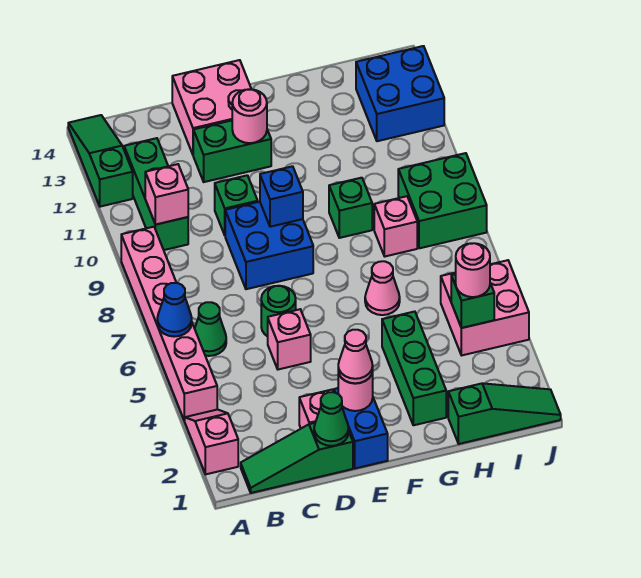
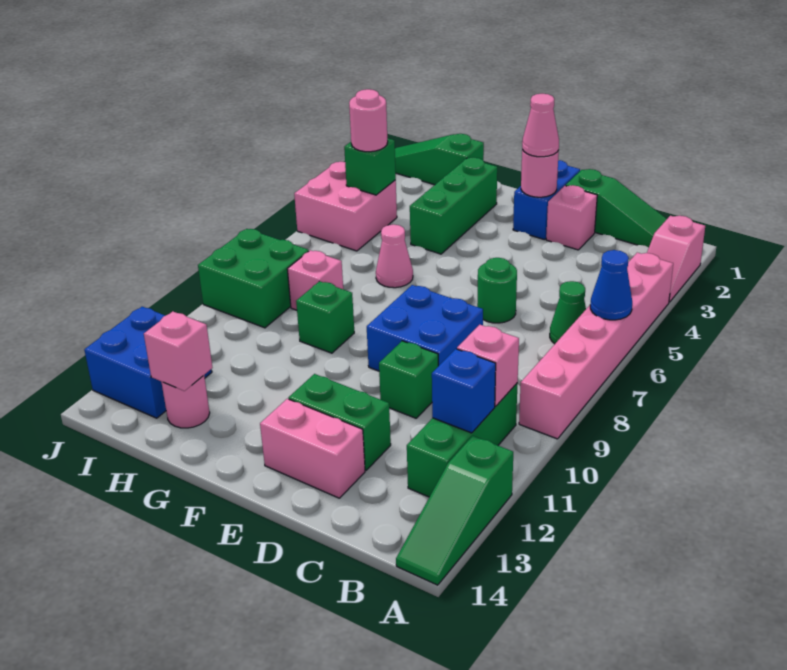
green 1x1 cone [314,392,349,446] -> none
pink 1x1 brick [268,309,311,369] -> pink 1x1 brick moved to [144,311,212,391]
pink 2x2 brick [172,60,251,154] -> pink 1x2 brick [260,399,365,498]
blue 1x1 brick [260,166,303,227] -> blue 1x1 brick moved to [432,349,496,433]
pink 1x1 round brick [232,89,267,143] -> pink 1x1 round brick moved to [162,375,210,428]

